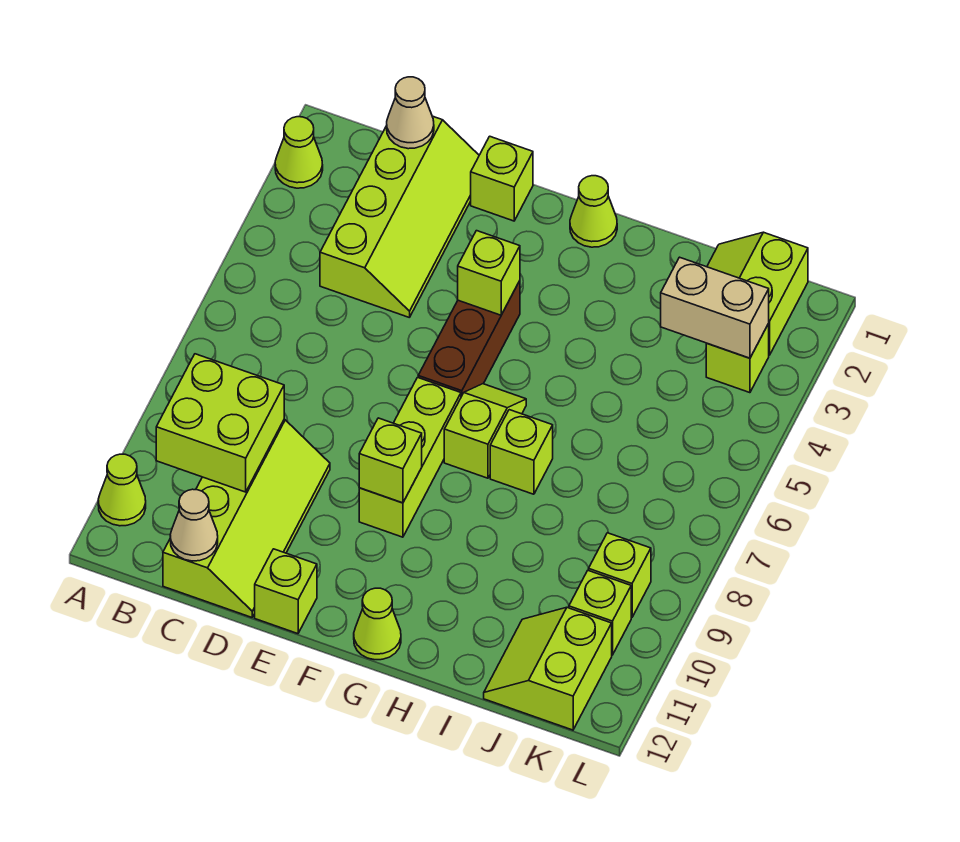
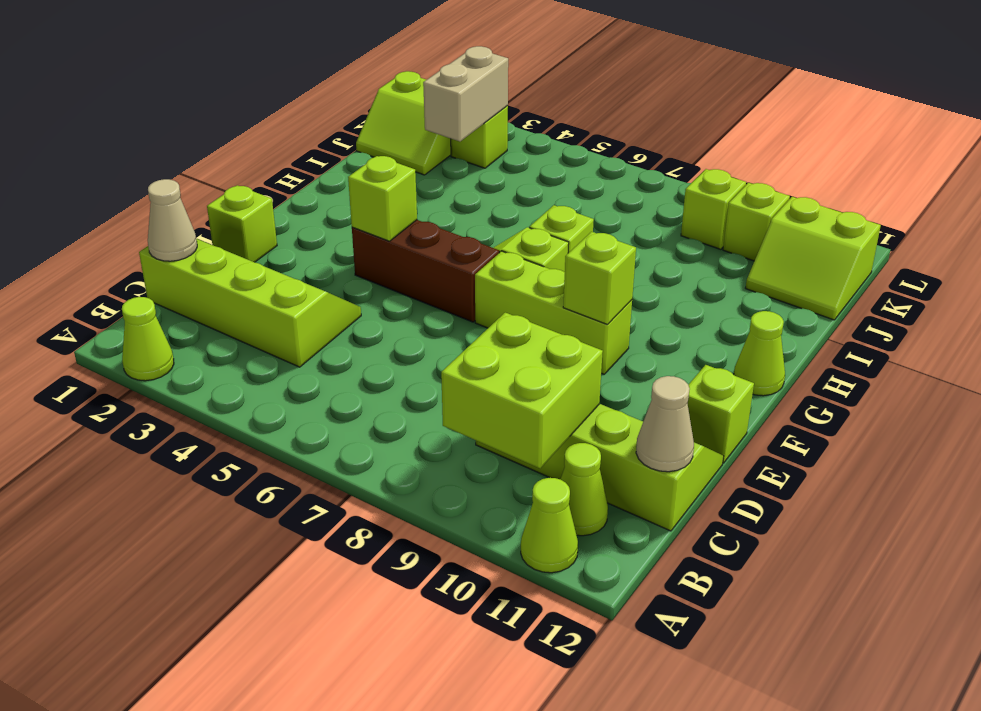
lime 1x1 cone [570,176,617,247] -> lime 1x1 cone moved to [561,443,608,536]

